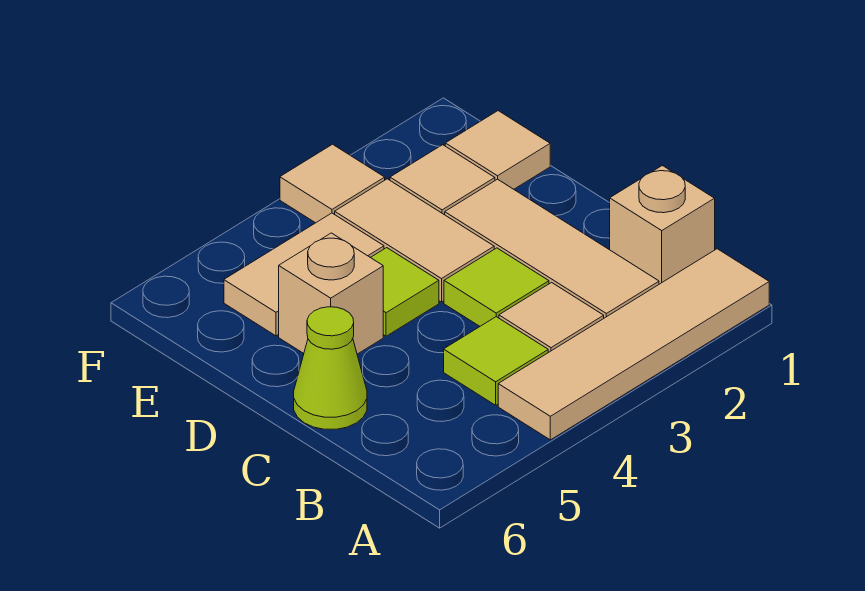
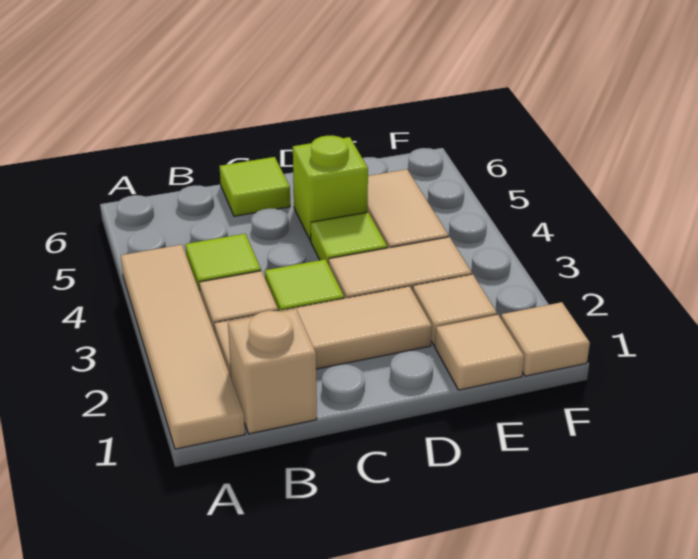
lime 1x1 cone [294,307,367,429] -> lime 1x1 tile [220,157,290,216]
tan 1x1 brick [279,233,383,354] -> lime 1x1 brick [293,136,368,240]
tan 1x1 tile [280,144,385,223] -> tan 1x1 tile moved to [501,302,590,376]

